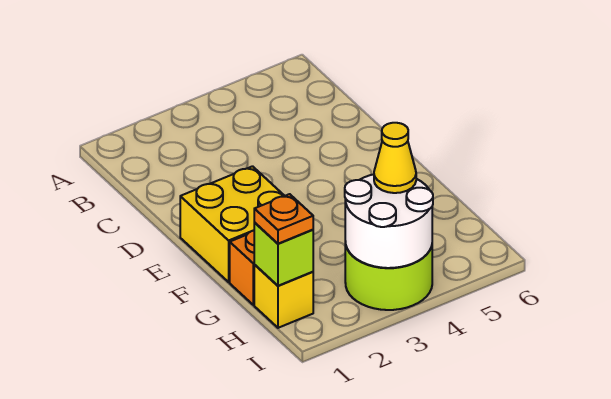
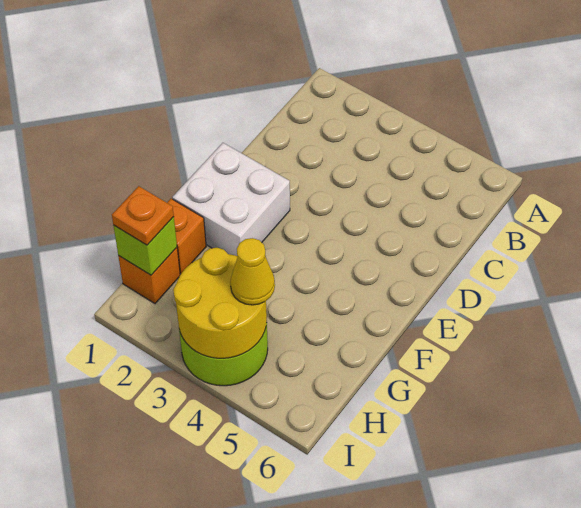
yellow 2x2 brick [180,166,284,282] -> white 2x2 brick [172,143,290,256]
yellow 1x1 brick [254,265,313,328] -> orange 1x1 brick [118,248,180,304]
white 2x2 round brick [345,174,433,268] -> yellow 2x2 round brick [173,248,267,358]

